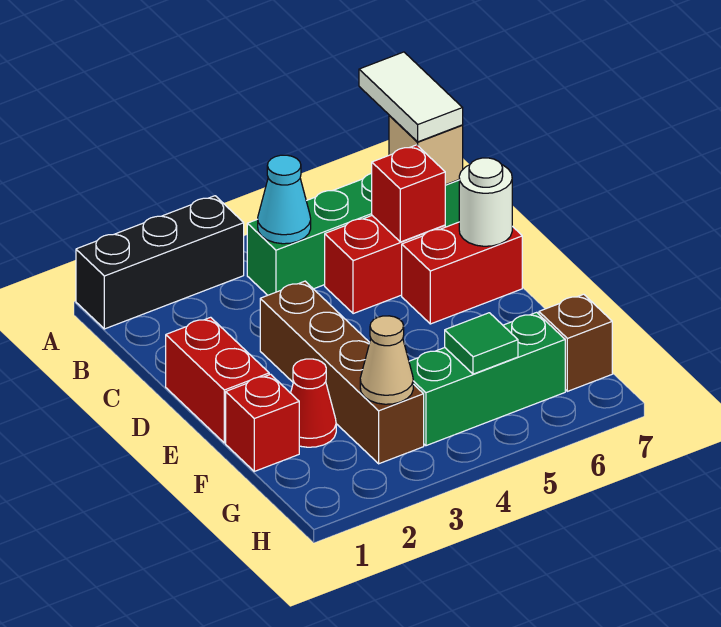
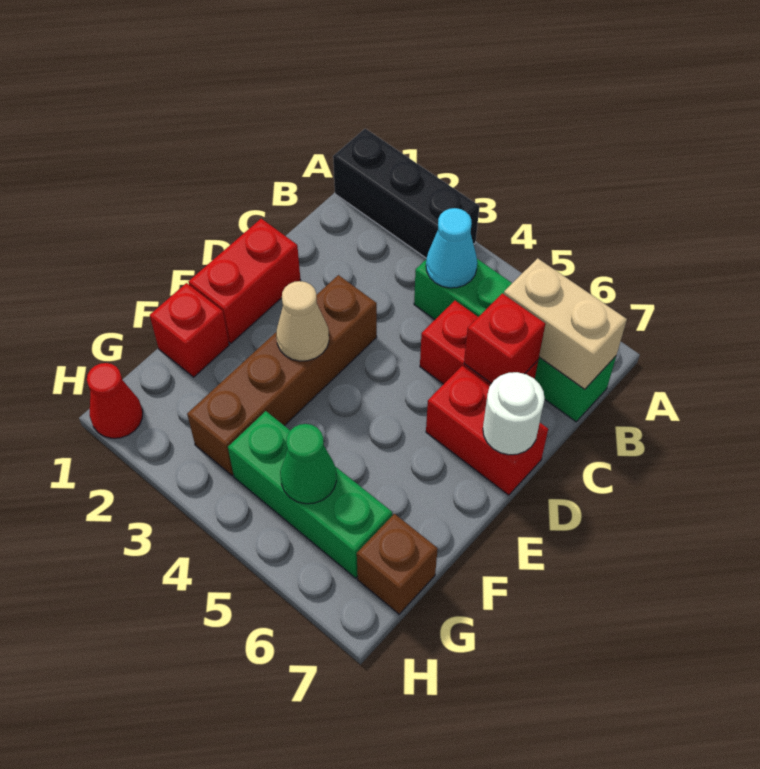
white 1x2 tile [359,52,463,142] -> none
tan 1x1 brick [389,115,463,185] -> tan 1x2 brick [504,258,627,389]
red 1x1 cone [291,359,336,447] -> red 1x1 cone moved to [87,363,143,438]
tan 1x1 cone [360,316,413,404] -> tan 1x1 cone moved to [276,281,329,361]
green 1x1 tile [445,313,518,374] -> green 1x1 cone [280,424,336,504]

